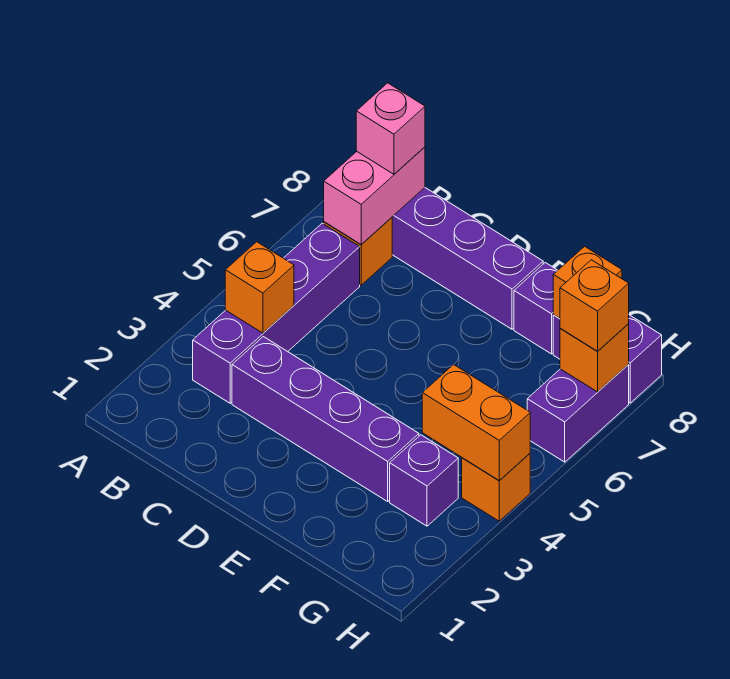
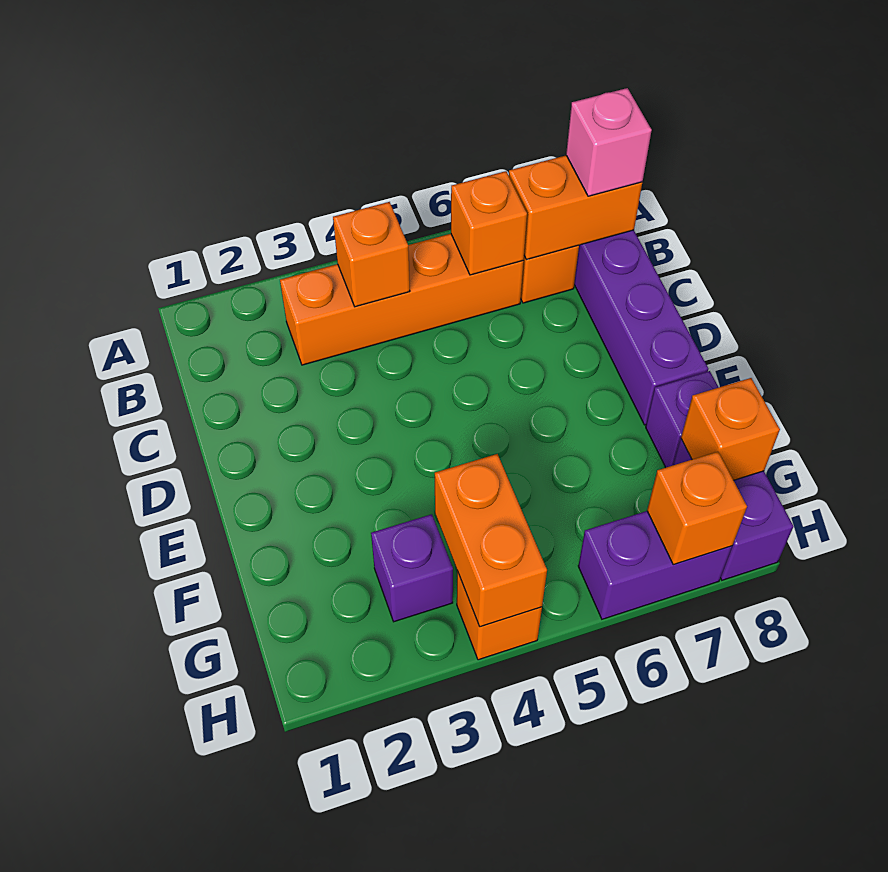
purple 1x4 brick [193,223,360,403] -> orange 1x4 brick [280,234,524,365]
pink 1x2 brick [324,147,425,245] -> orange 1x2 brick [509,156,642,260]
purple 1x4 brick [232,337,419,501] -> none
orange 1x1 brick [560,260,629,351] -> orange 1x1 brick moved to [451,171,527,275]

